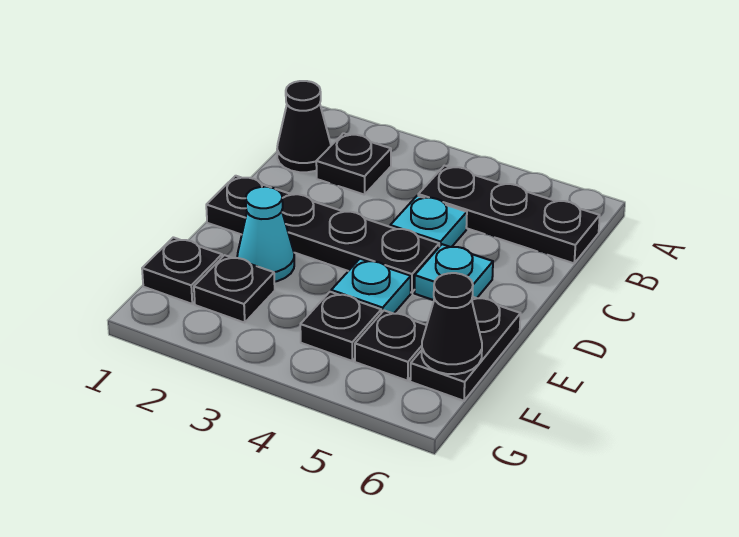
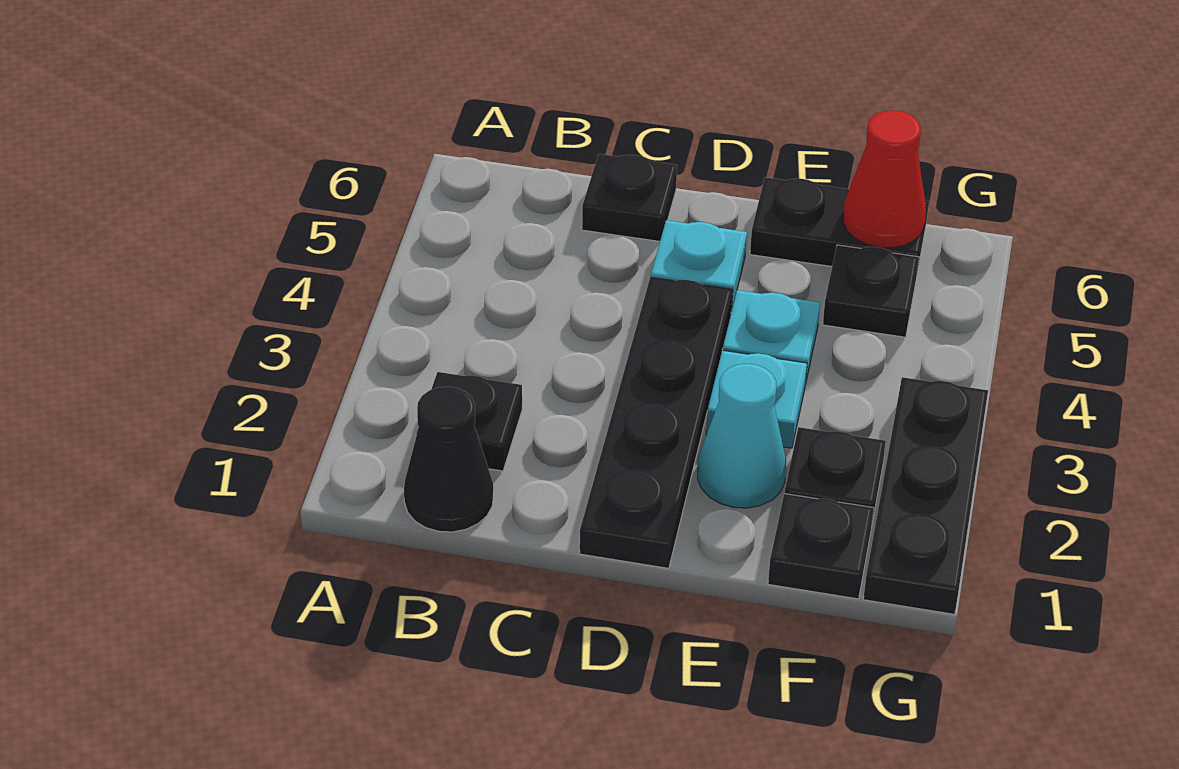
black 1x3 plate [418,166,600,263] -> black 1x3 plate moved to [863,377,988,614]
cyan 1x1 plate [390,196,467,247] -> cyan 1x1 plate moved to [706,350,807,448]
black 1x1 plate [300,292,381,361] -> black 1x1 plate moved to [582,154,677,241]
black 1x1 cone [422,273,482,374] -> red 1x1 cone [843,110,926,248]

